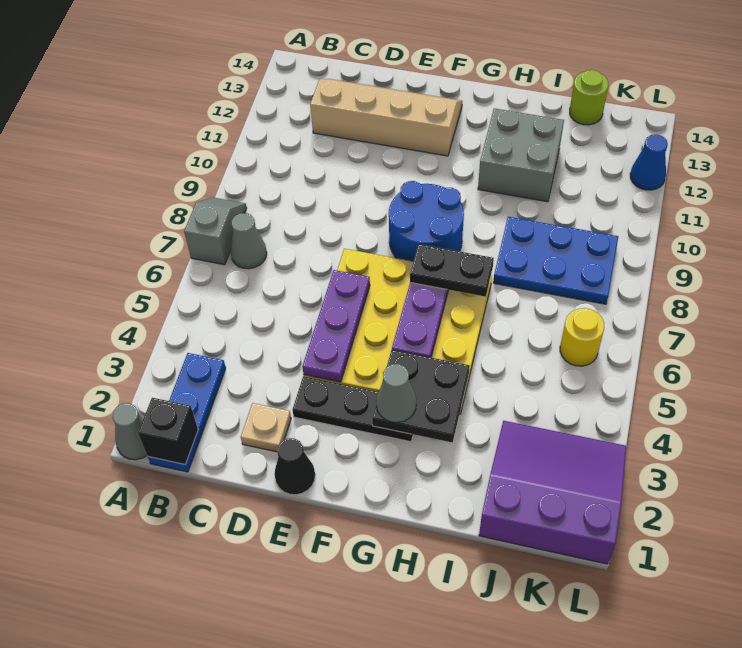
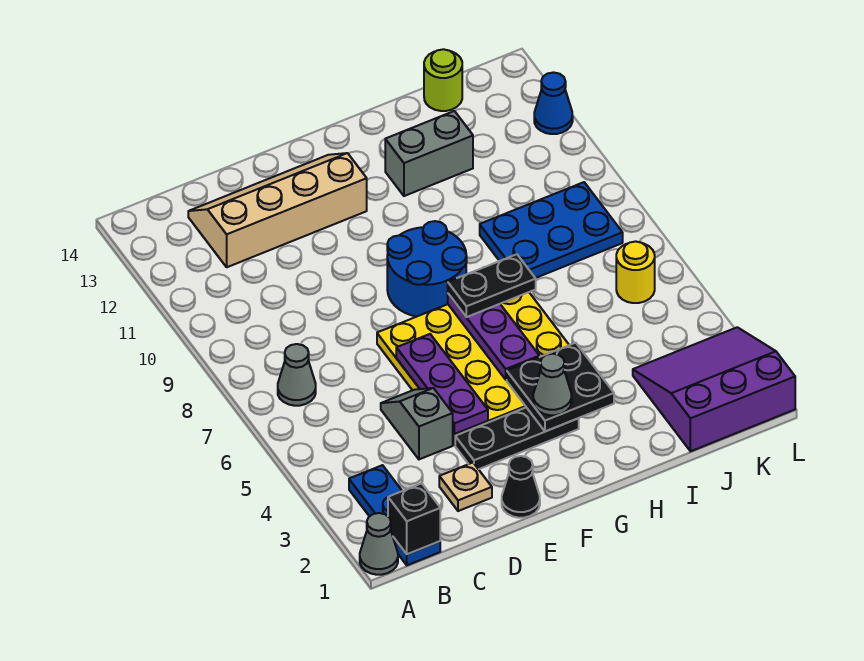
grey 1x2 slope [184,197,247,265] -> grey 1x2 slope moved to [381,388,453,459]
grey 2x2 brick [478,108,564,202] -> grey 1x2 brick [385,111,473,196]

